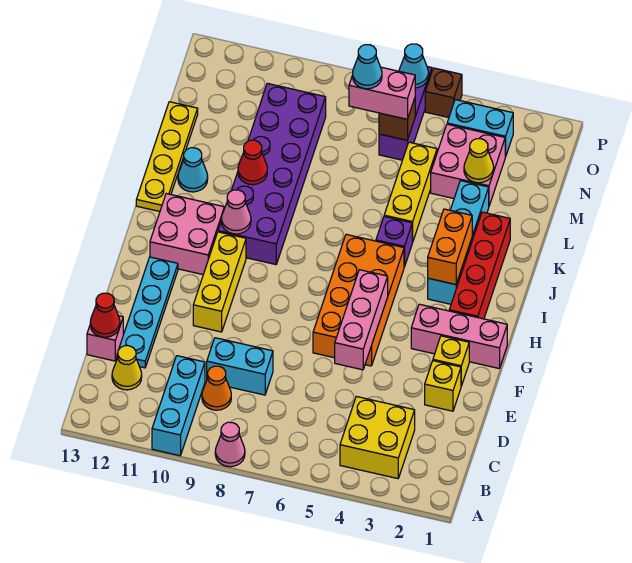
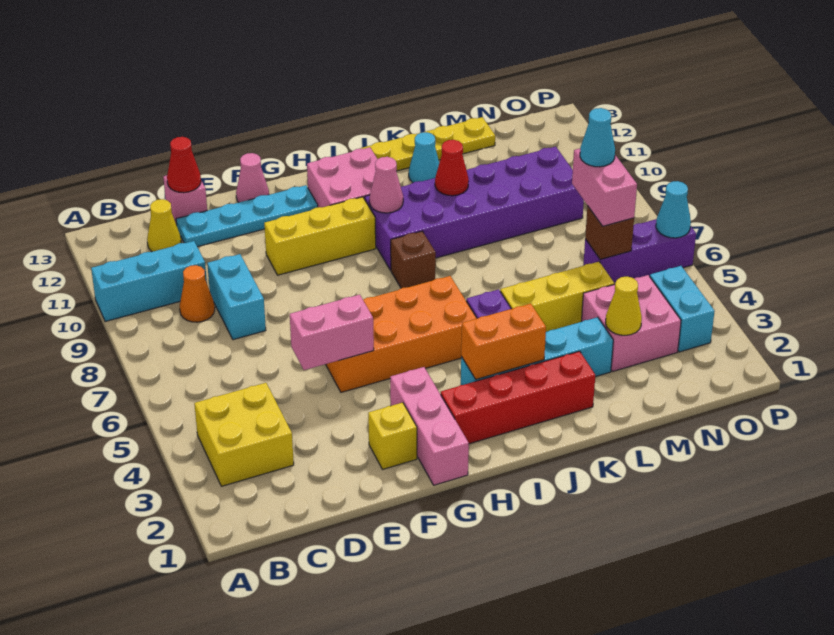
pink 1x1 cone [215,422,245,467] -> pink 1x1 cone moved to [236,153,269,202]
yellow 1x1 brick [425,361,461,411] -> none
pink 1x3 brick [335,270,388,370] -> pink 1x2 brick [290,295,374,370]
brown 1x1 brick [425,68,462,117] -> brown 1x1 brick moved to [391,231,436,288]

